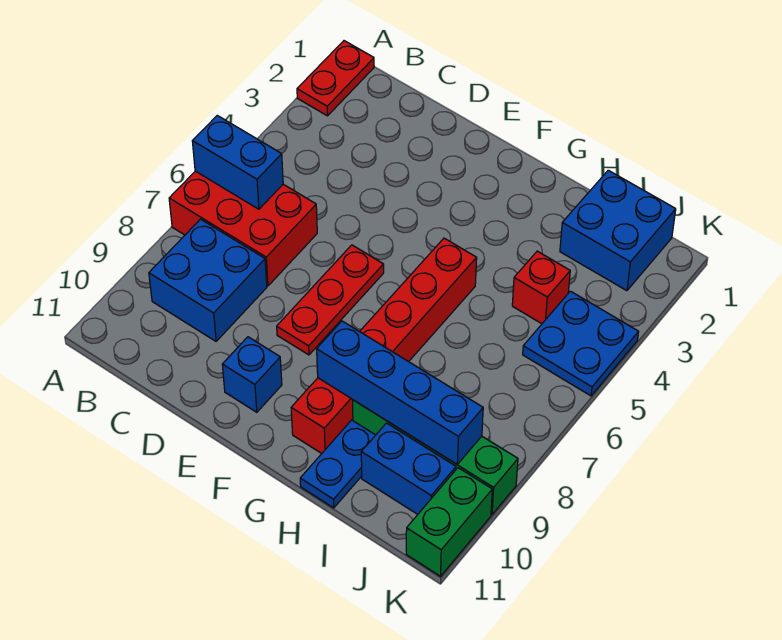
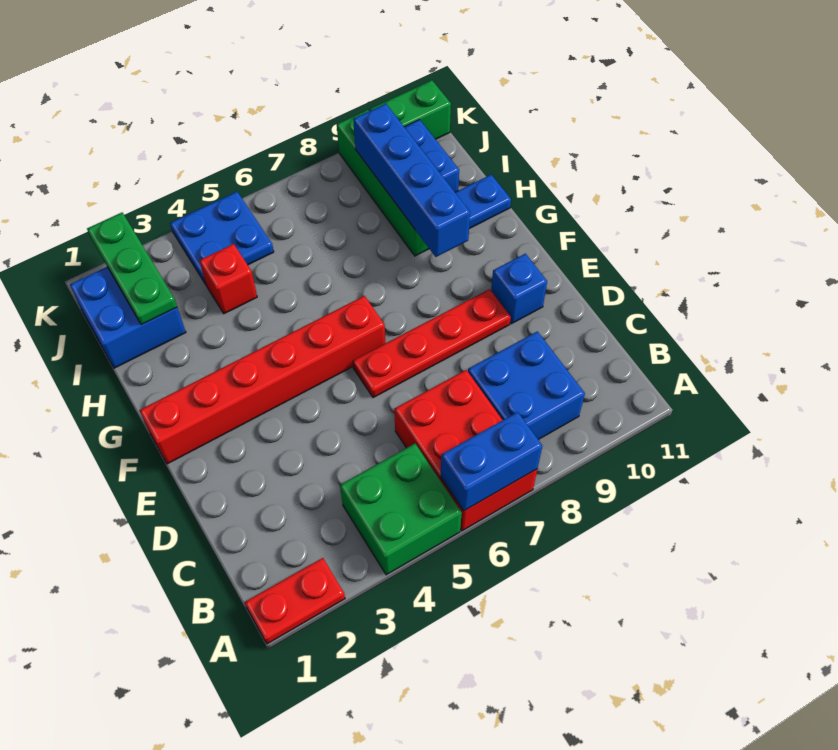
none -> green 2x2 brick [340,444,462,575]
blue 1x2 brick [192,116,283,209] -> blue 1x2 brick turned to [441,412,542,511]
red 1x3 plate [277,245,384,355] -> red 1x4 plate [353,289,511,398]
red 1x6 brick [291,238,477,454] -> red 1x6 brick moved to [139,296,386,464]
none -> green 1x3 plate [87,213,177,325]

